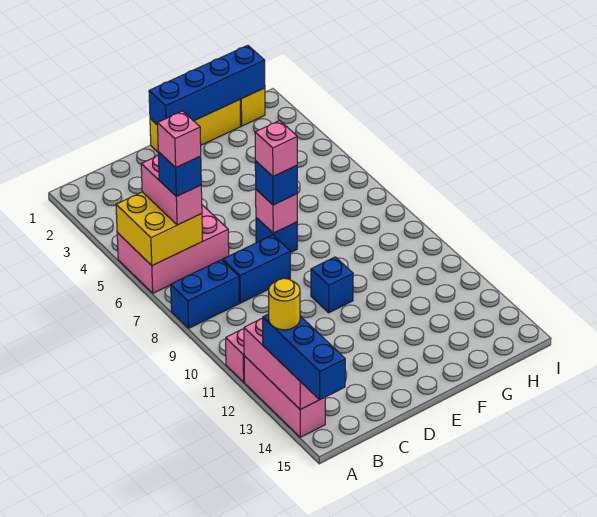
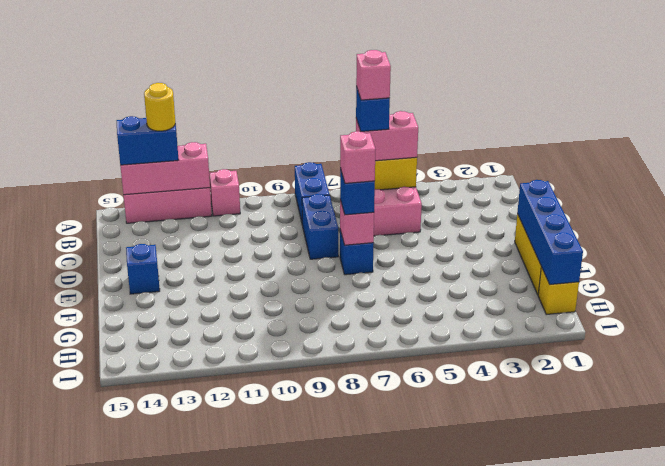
blue 1x3 brick [263,314,345,400] -> blue 1x2 brick [117,116,179,165]
blue 1x1 brick [311,257,353,313] -> blue 1x1 brick moved to [126,244,160,294]

